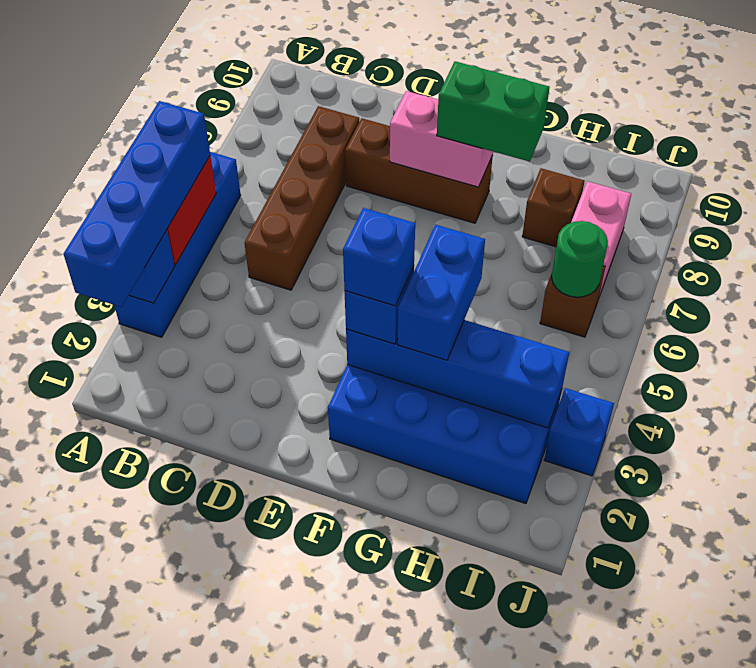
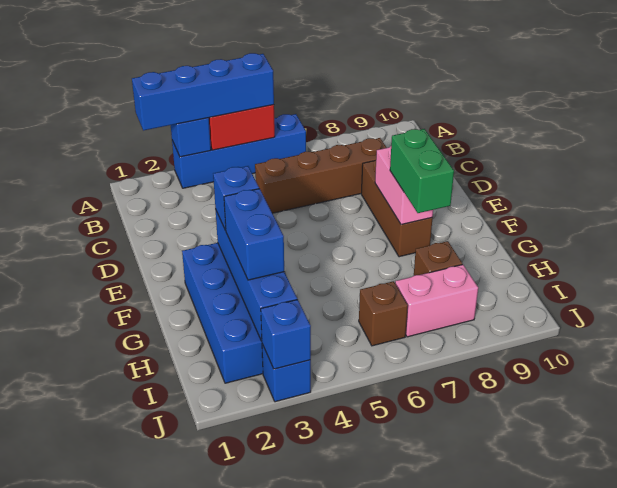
blue 1x1 brick [343,208,415,306] -> blue 1x1 brick moved to [261,300,311,369]
blue 1x2 brick [397,225,485,360] -> blue 1x2 brick turned to [224,189,284,280]
green 1x1 round brick [552,221,608,297] -> none

